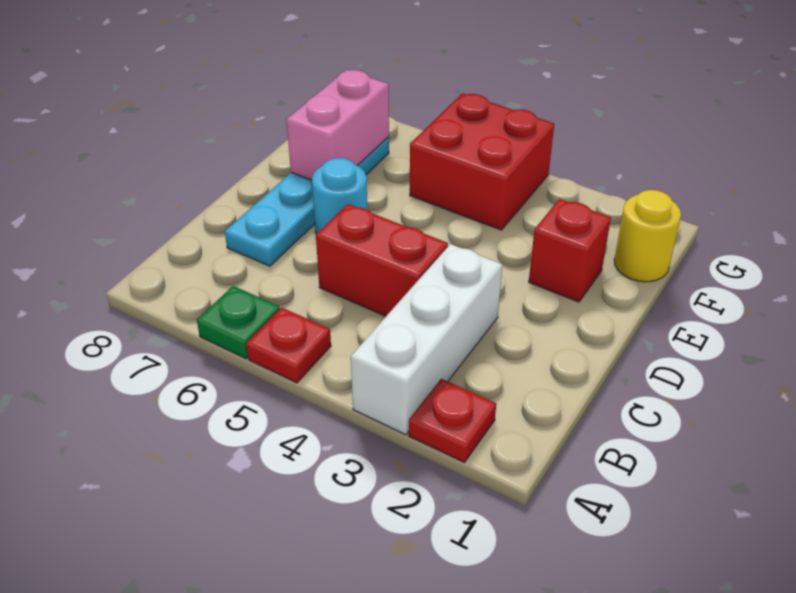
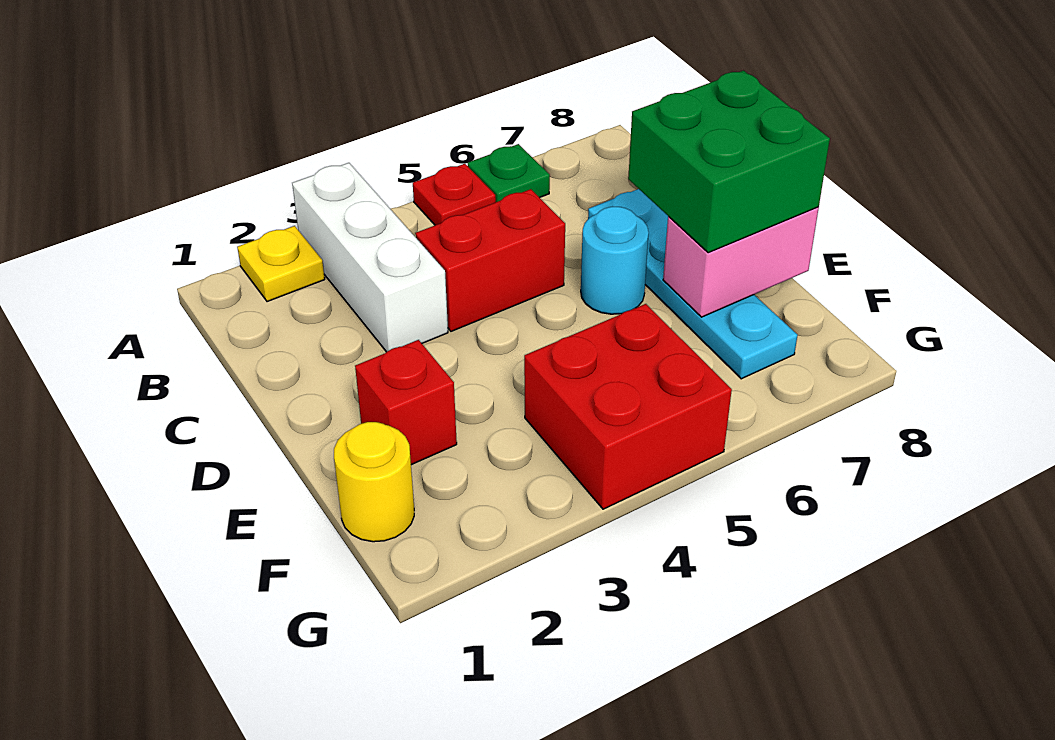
red 1x1 plate [409,379,496,462] -> yellow 1x1 plate [237,226,325,302]
none -> green 2x2 brick [628,71,830,253]
pink 1x2 brick [286,70,389,180] -> pink 1x2 brick turned to [663,207,819,317]

